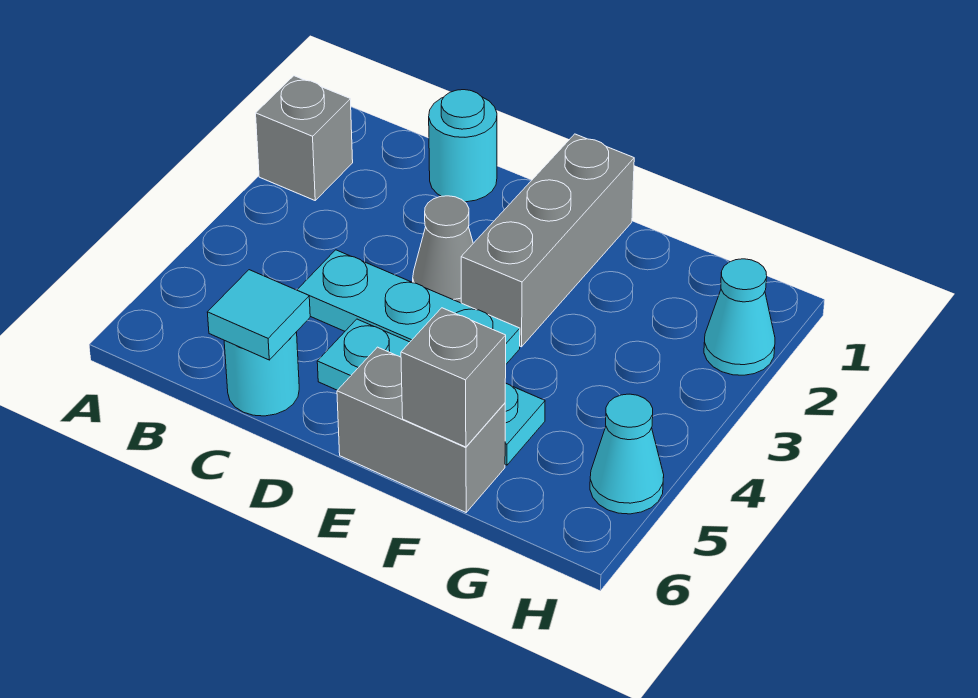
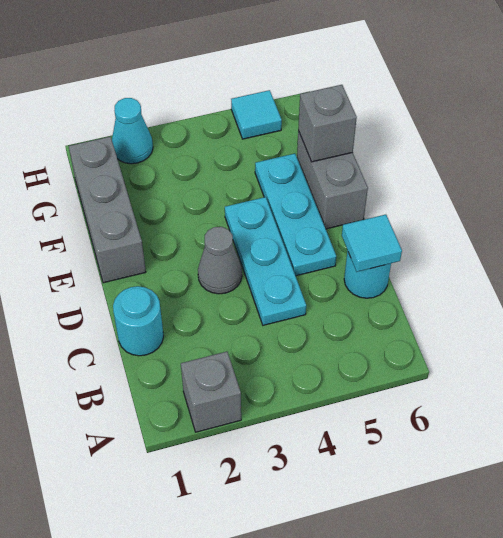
grey 1x3 brick [461,134,634,347] -> grey 1x3 brick turned to [69,137,146,283]
cyan 1x1 cone [590,394,664,514] -> cyan 1x1 tile [231,90,282,139]

